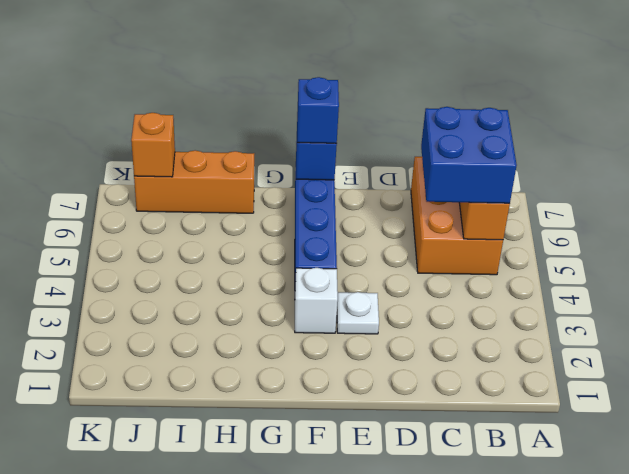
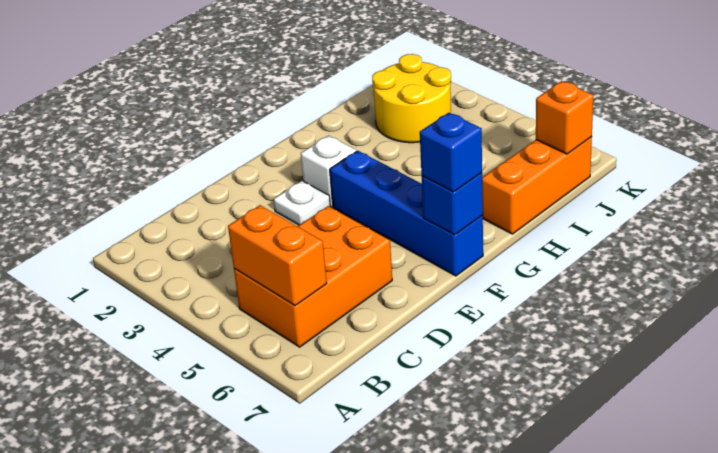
orange 2x3 brick [411,157,503,275] -> orange 2x3 brick turned to [234,206,392,347]
blue 2x2 brick [421,107,517,204] -> none
none -> yellow 2x2 round brick [372,54,451,143]

